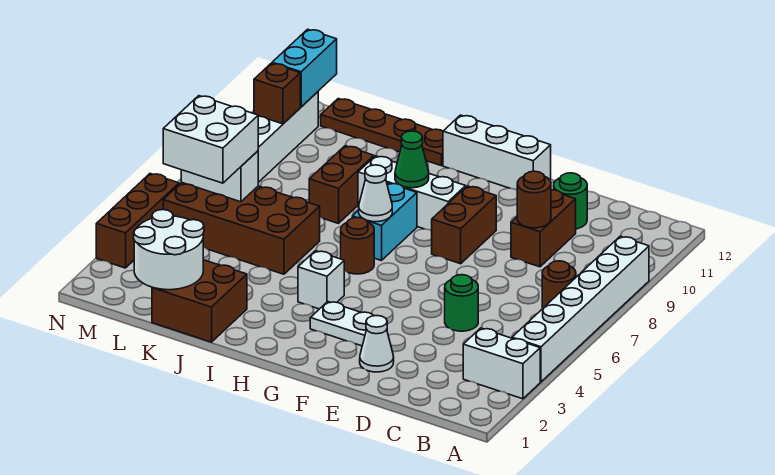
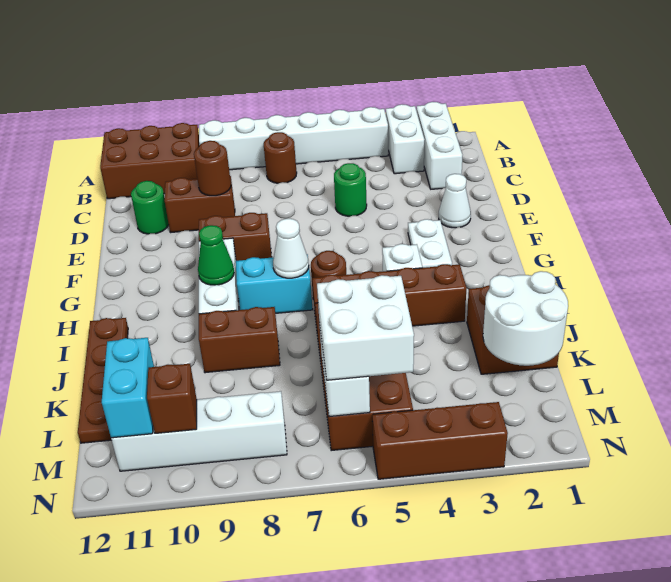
none -> brown 2x3 brick [100,123,200,199]
white 1x3 brick [443,115,551,190] -> white 1x3 brick moved to [416,102,462,189]
none -> brown 1x4 brick [312,264,467,328]
cyan 1x2 brick [272,29,337,107] -> cyan 1x2 brick turned to [102,338,154,438]

